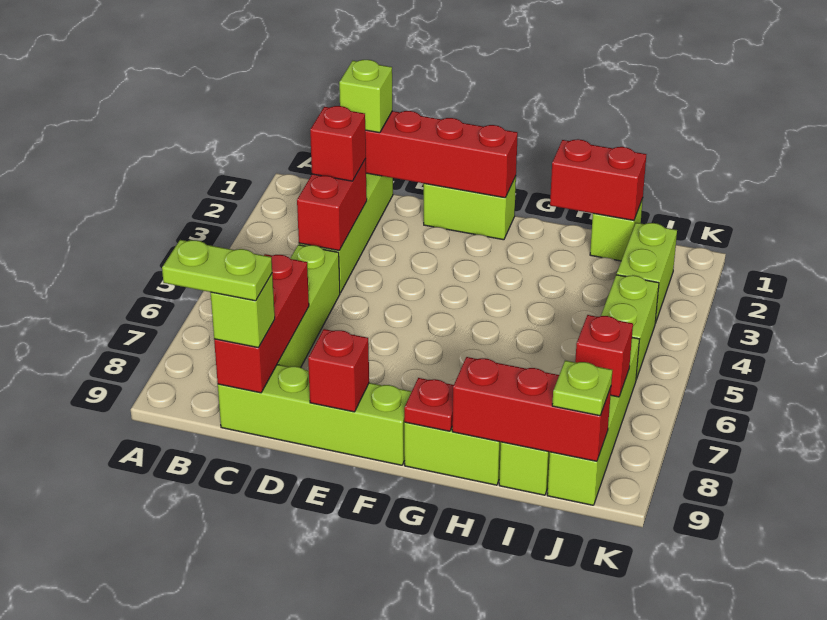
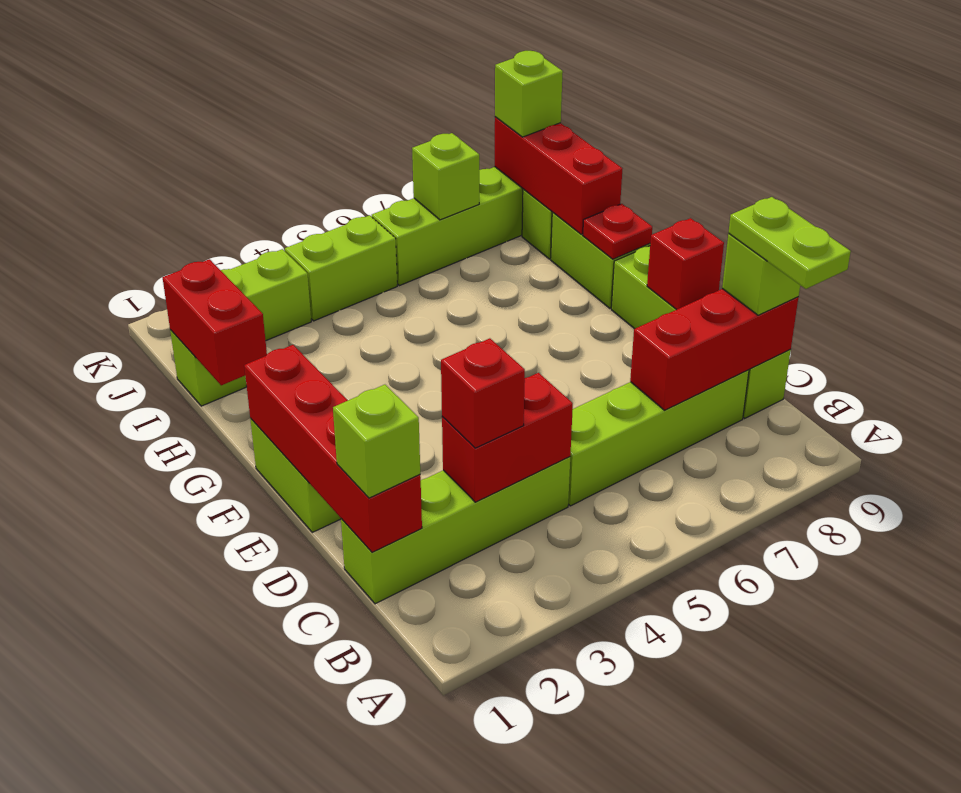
red 1x1 brick [575,315,633,397] -> lime 1x1 brick [412,133,479,220]
lime 1x1 plate [552,361,612,416] -> lime 1x1 brick [495,51,563,137]

